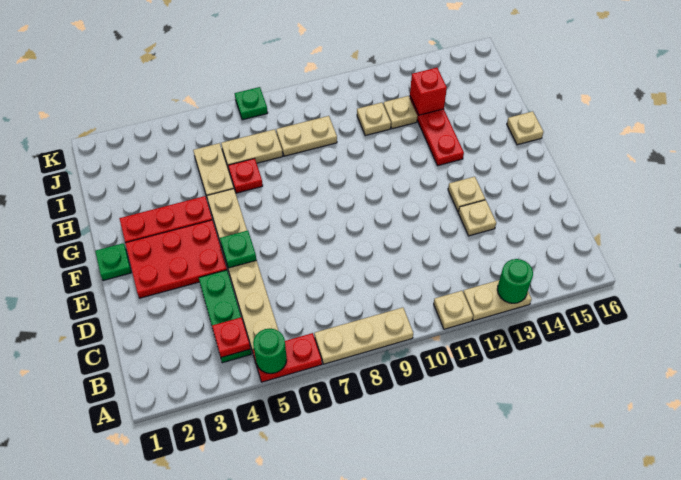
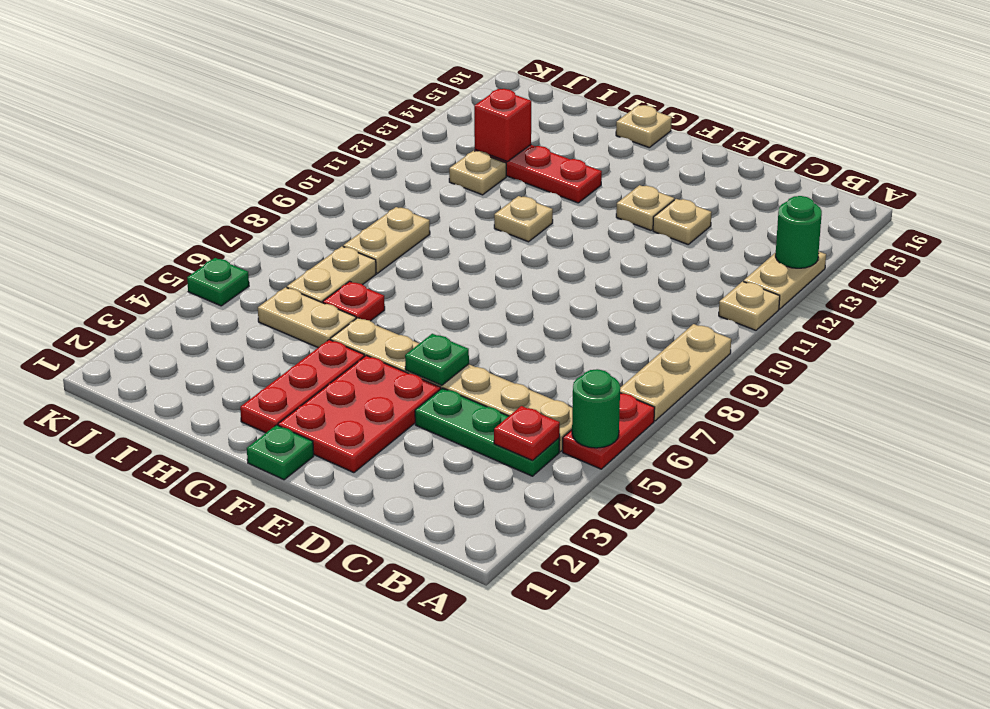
tan 1x1 plate [357,103,391,136] -> tan 1x1 plate moved to [494,196,553,242]
green 1x1 plate [235,87,268,120] -> green 1x1 plate moved to [187,258,249,306]

